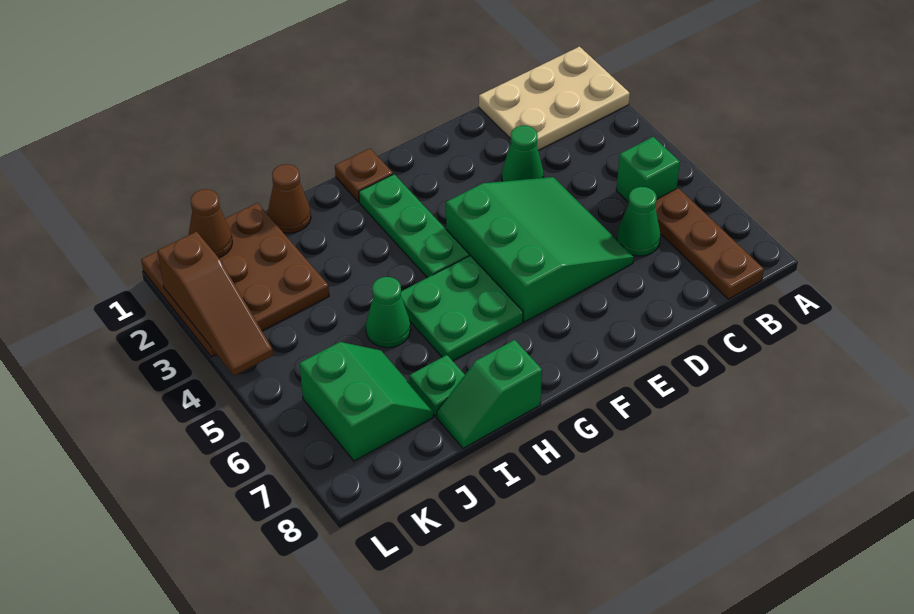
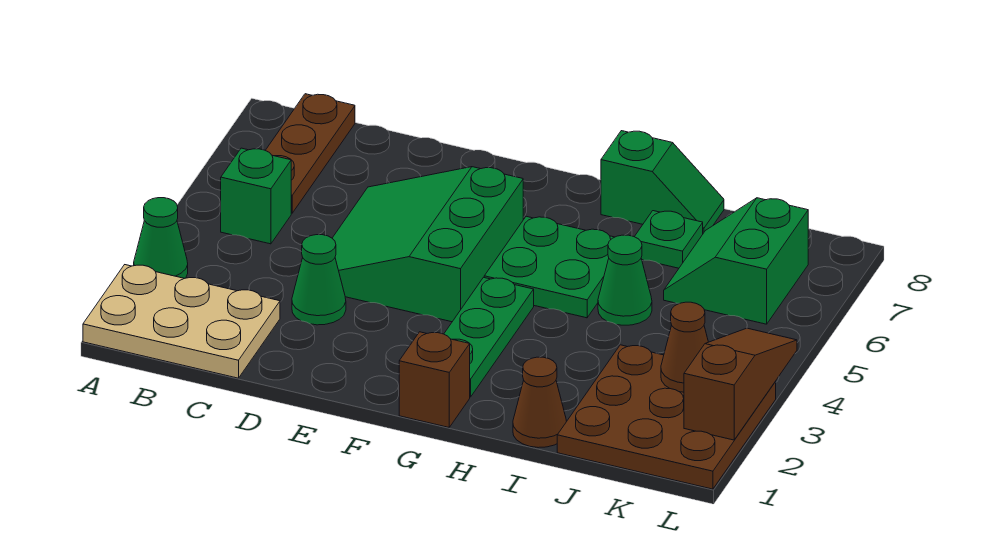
green 1x1 cone [617,187,661,256] -> green 1x1 cone moved to [134,198,188,278]
brown 1x1 plate [335,148,393,202] -> brown 1x1 brick [399,332,470,427]
brown 1x1 cone [189,189,232,258] -> brown 1x1 cone moved to [661,302,708,392]

